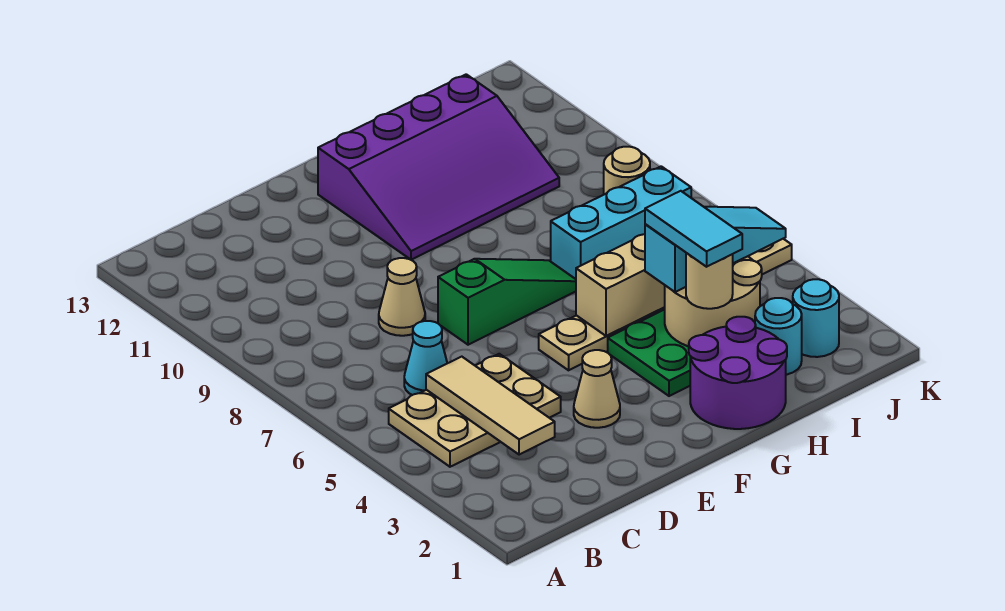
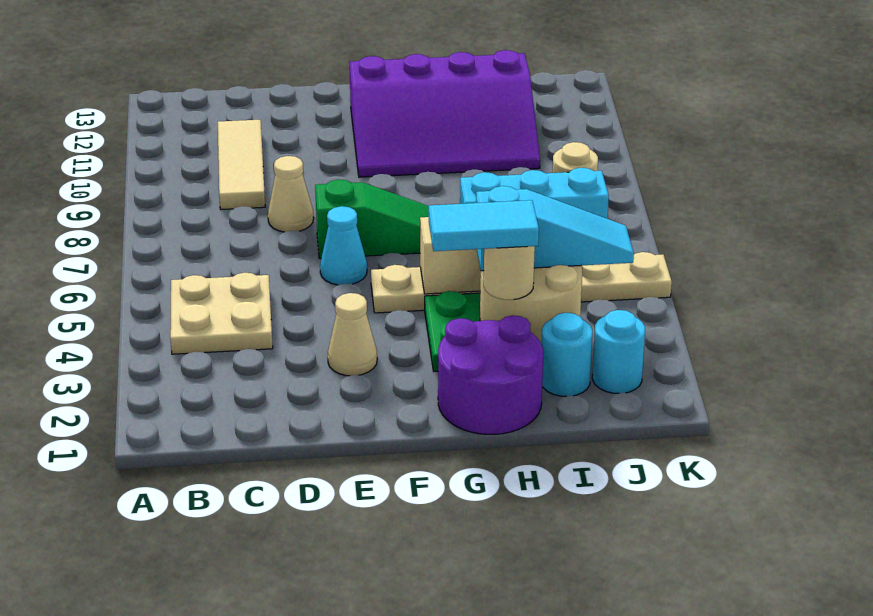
tan 2x3 plate [389,354,561,467] -> tan 2x2 plate [170,273,273,354]
tan 1x3 tile [426,357,555,455] -> tan 1x3 tile moved to [218,120,265,210]
cyan 1x1 cone [404,321,447,395] -> cyan 1x1 cone moved to [320,206,367,285]
cyan 1x2 tile [645,191,742,267] -> cyan 1x2 tile turned to [429,200,539,251]

